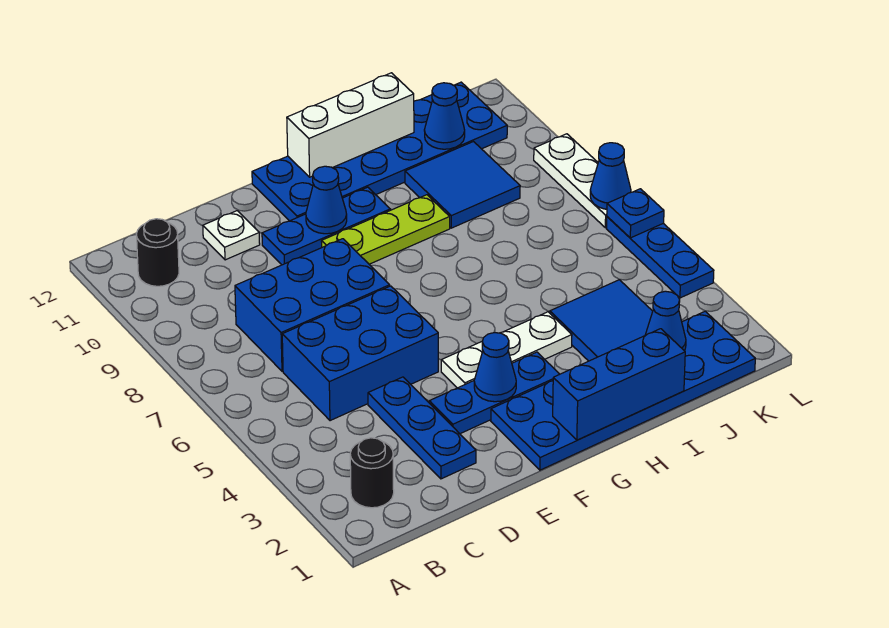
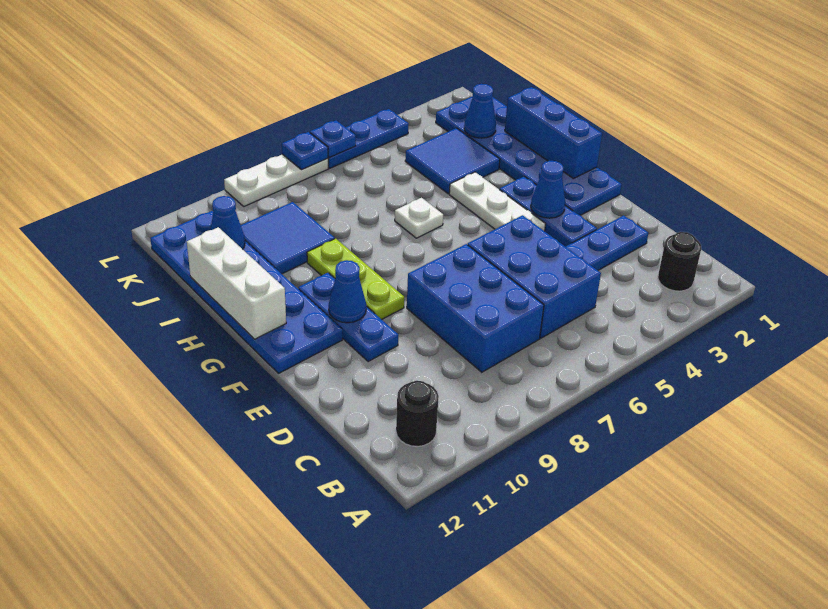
white 1x1 plate [203,211,260,260] -> white 1x1 plate moved to [395,198,443,238]
blue 1x1 cone [590,143,631,209] -> blue 1x1 plate [282,132,328,170]

